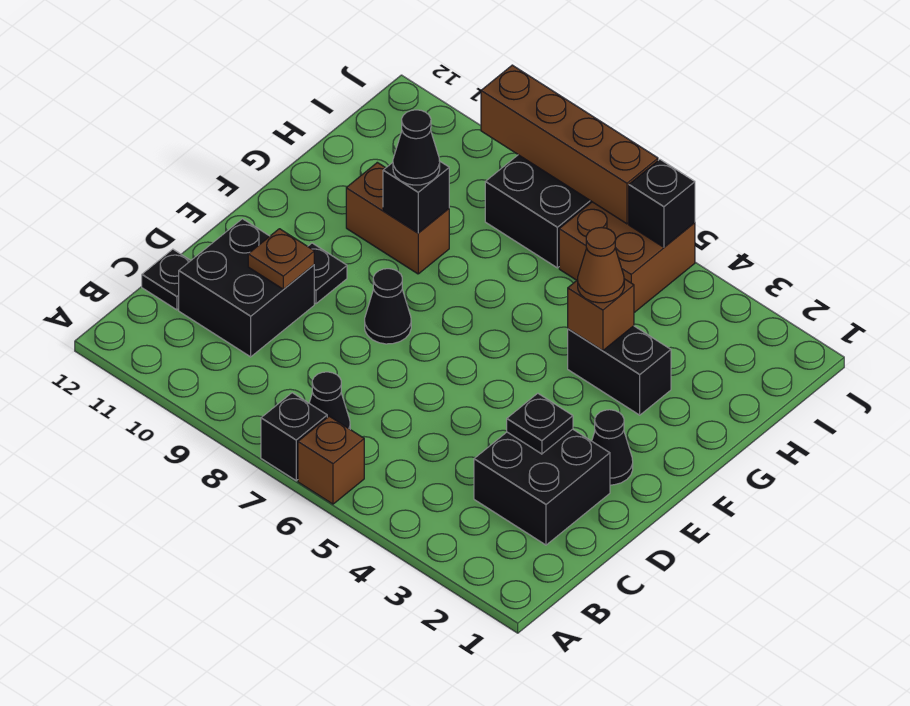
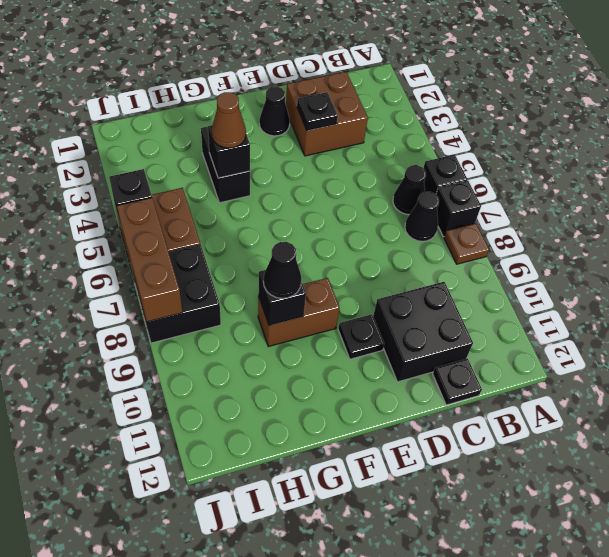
brown 1x1 brick [298,416,364,504] -> black 1x1 brick [423,155,467,194]
black 2x2 brick [474,429,610,545] -> brown 2x2 brick [286,72,368,156]
brown 1x1 plate [248,229,314,289] -> brown 1x1 plate moved to [444,223,489,264]
black 1x1 cone [365,269,411,344] -> black 1x1 cone moved to [393,165,426,215]
brown 1x1 brick [568,279,634,351] -> black 1x1 brick [208,125,250,178]
brown 1x2 brick [346,162,449,274] -> brown 1x2 brick turned to [258,278,340,347]
brown 1x4 brick [481,65,658,224] -> brown 1x3 brick [117,198,182,322]

